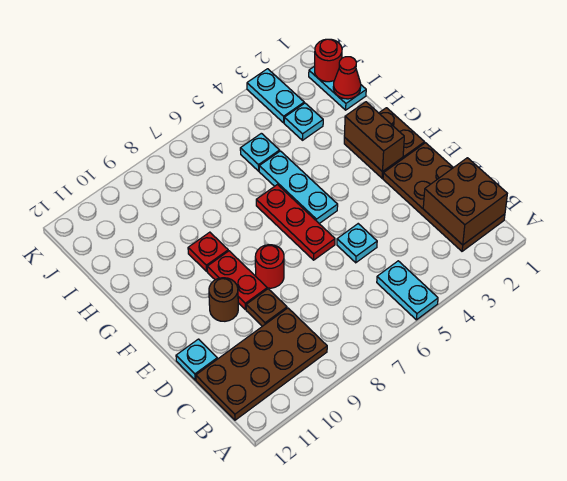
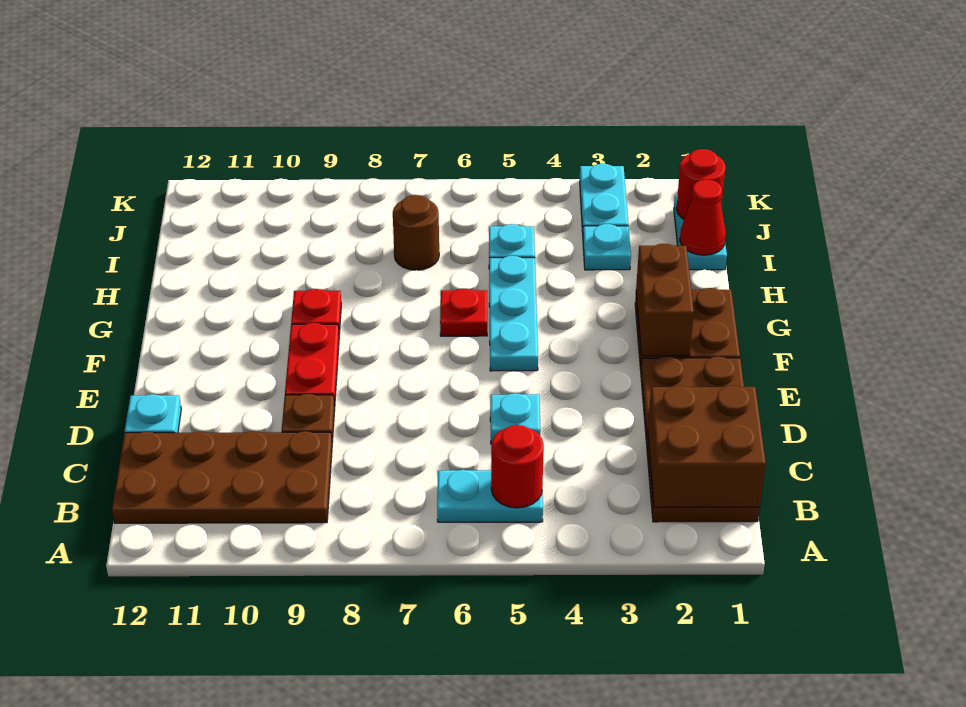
cyan 1x2 plate [377,261,438,320] -> cyan 1x2 plate turned to [437,470,543,522]
red 1x3 plate [256,185,335,260] -> red 1x1 plate [440,289,487,336]
red 1x1 round brick [255,245,284,288] -> red 1x1 round brick moved to [491,425,544,508]
brown 1x1 round brick [209,278,238,321] -> brown 1x1 round brick moved to [393,195,439,270]

